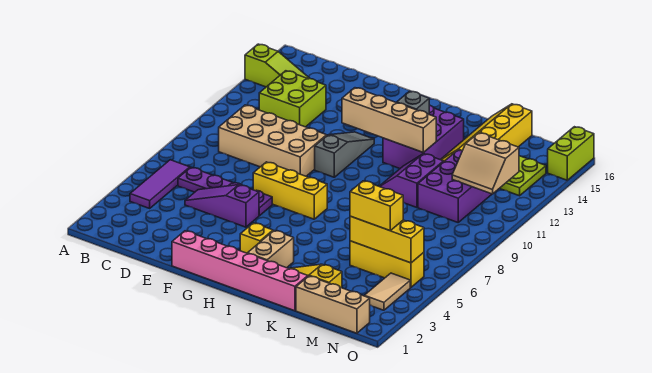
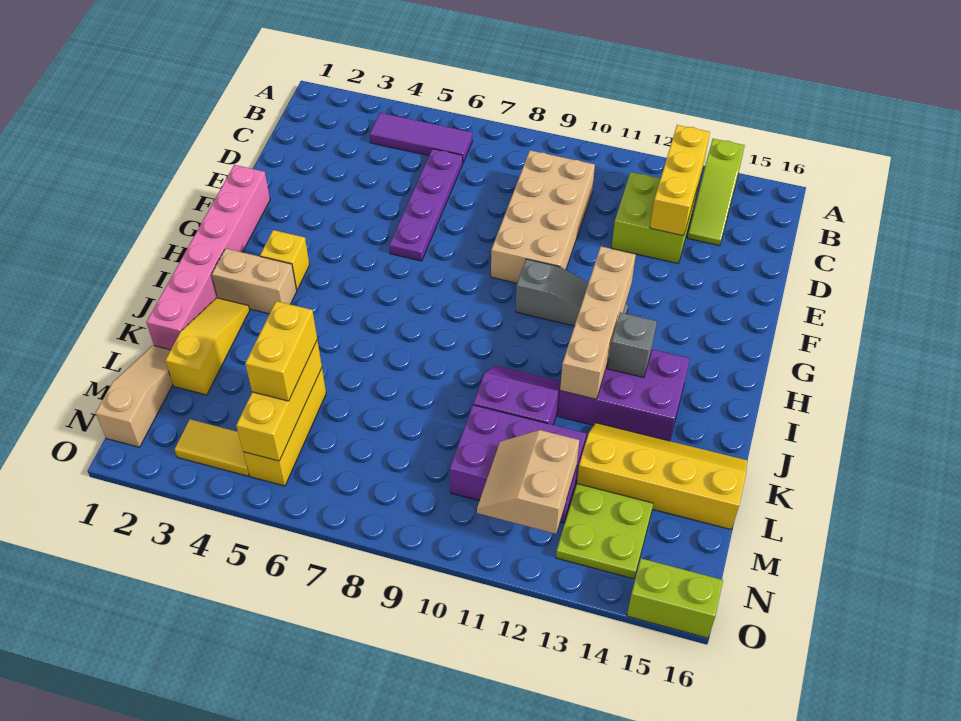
purple 1x3 slope [185,185,259,227] -> none
yellow 1x3 brick [253,162,327,219] -> yellow 1x3 brick moved to [650,125,710,236]
tan 1x3 brick [296,276,370,333] -> tan 1x3 slope [95,345,173,447]
tan 1x2 tile [365,273,410,310] -> yellow 1x2 tile [175,419,249,476]

